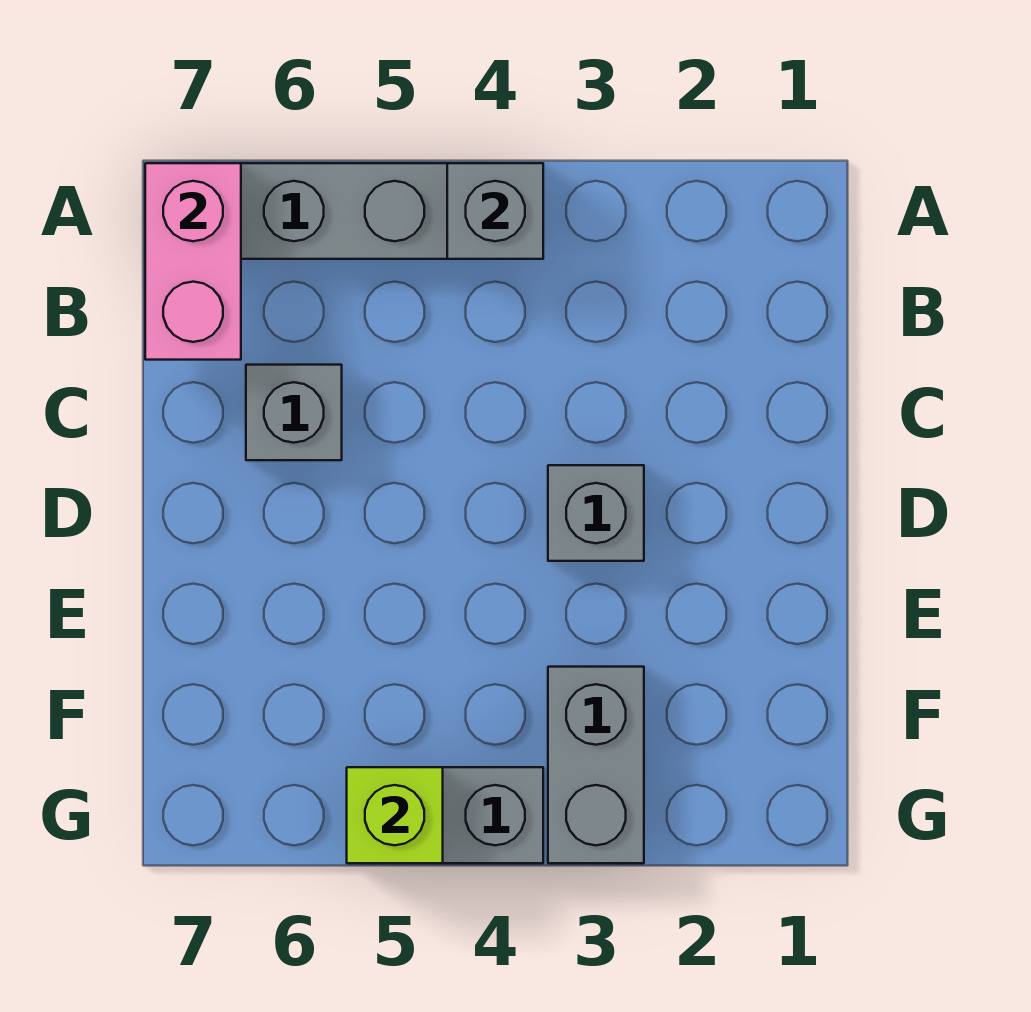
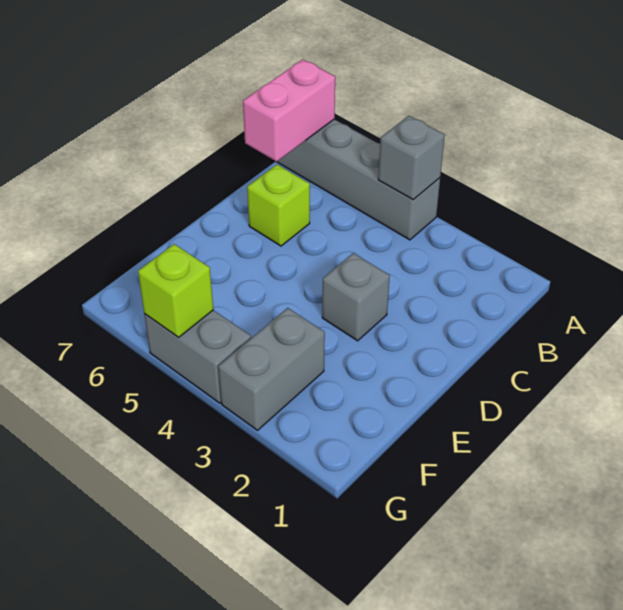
grey 1x1 brick [246,365,342,460] -> lime 1x1 brick [247,165,310,246]

